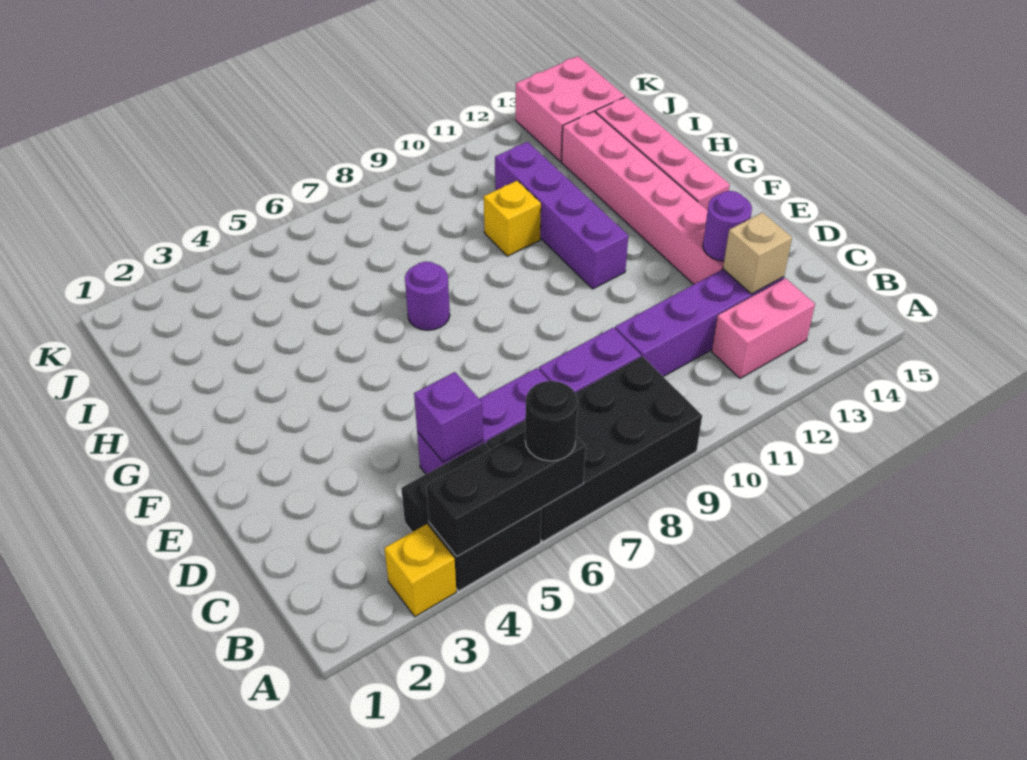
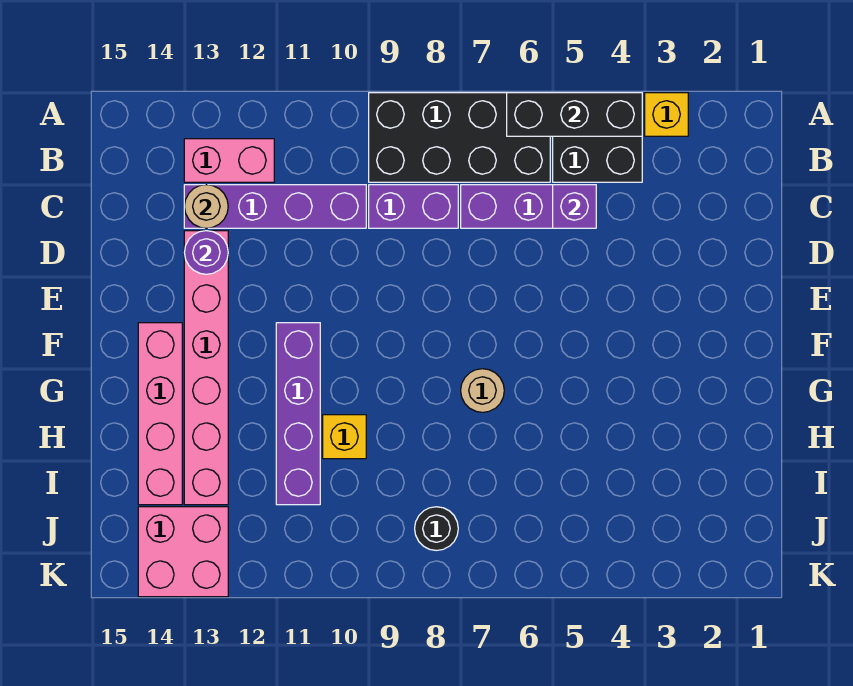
black 1x1 round brick [525,381,578,461] -> black 1x1 round brick moved to [415,507,458,551]
tan 1x1 brick [723,212,792,294] -> tan 1x1 round brick [184,185,228,228]
purple 1x1 round brick [405,261,450,330] -> tan 1x1 round brick [461,369,504,412]

